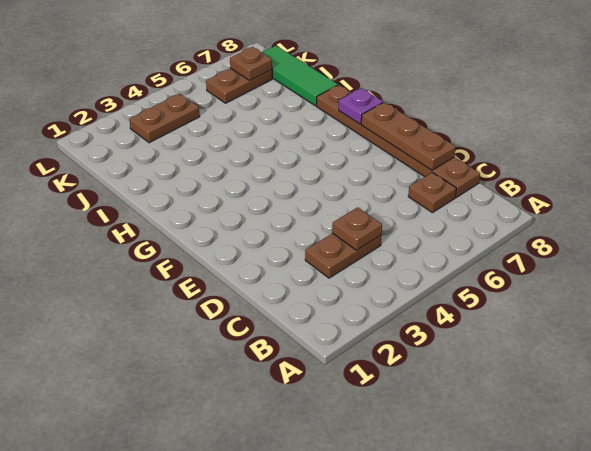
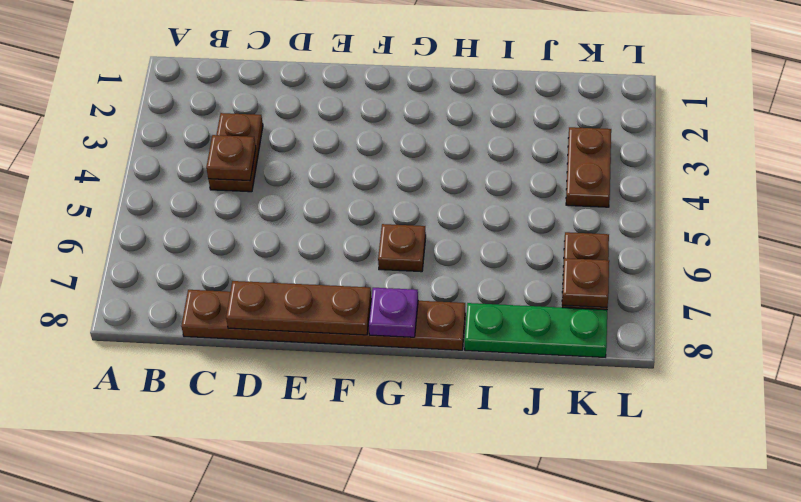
brown 1x1 plate [408,172,456,213] -> brown 1x1 plate moved to [378,224,426,272]
green 1x3 tile [262,46,338,106] -> green 1x3 plate [465,303,607,357]

